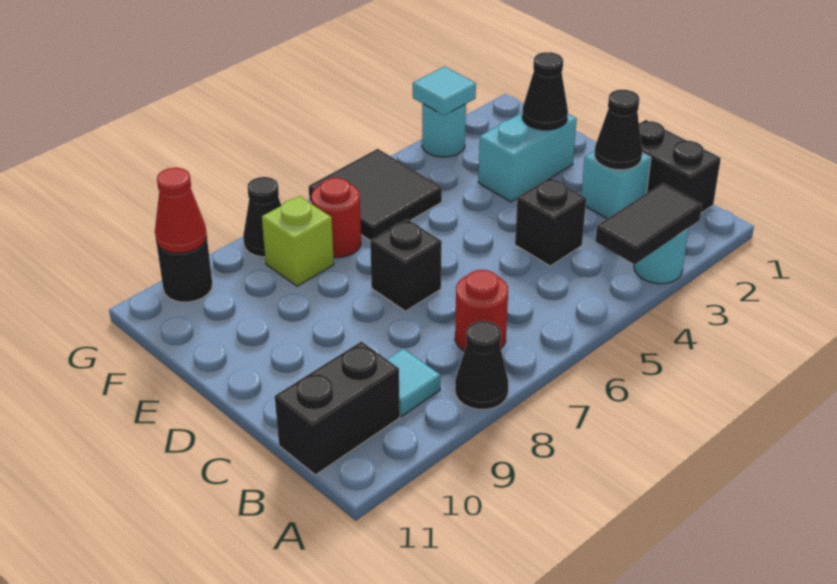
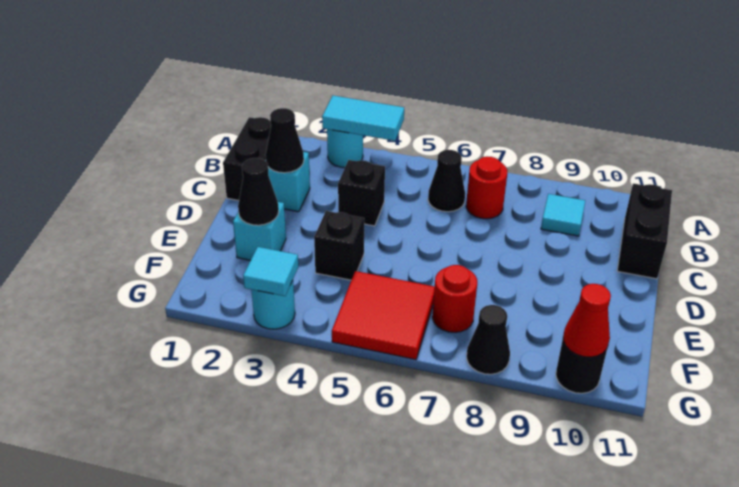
black 1x2 tile [595,183,702,264] -> cyan 1x2 tile [322,96,404,141]
black 1x1 cone [455,321,508,409] -> black 1x1 cone moved to [428,150,465,212]
black 1x2 brick [275,342,400,475] -> black 1x2 brick turned to [617,183,672,279]
black 1x1 brick [370,219,442,311] -> black 1x1 brick moved to [314,211,364,280]
cyan 1x2 brick [478,113,577,202] -> cyan 1x1 brick [233,202,286,260]
black 2x2 tile [309,149,442,240] -> red 2x2 tile [332,271,435,360]
lime 1x1 brick [262,196,334,286] -> none

